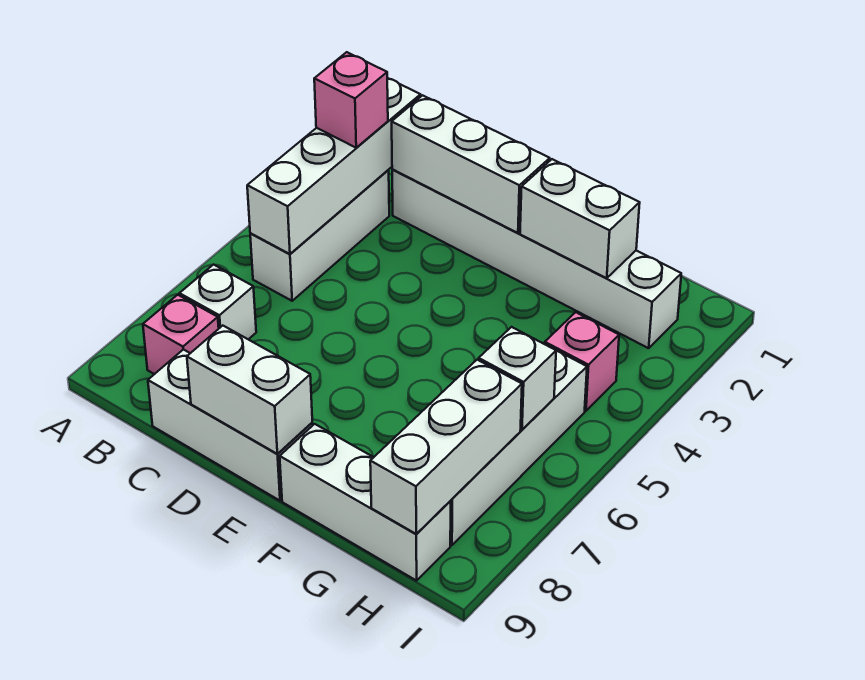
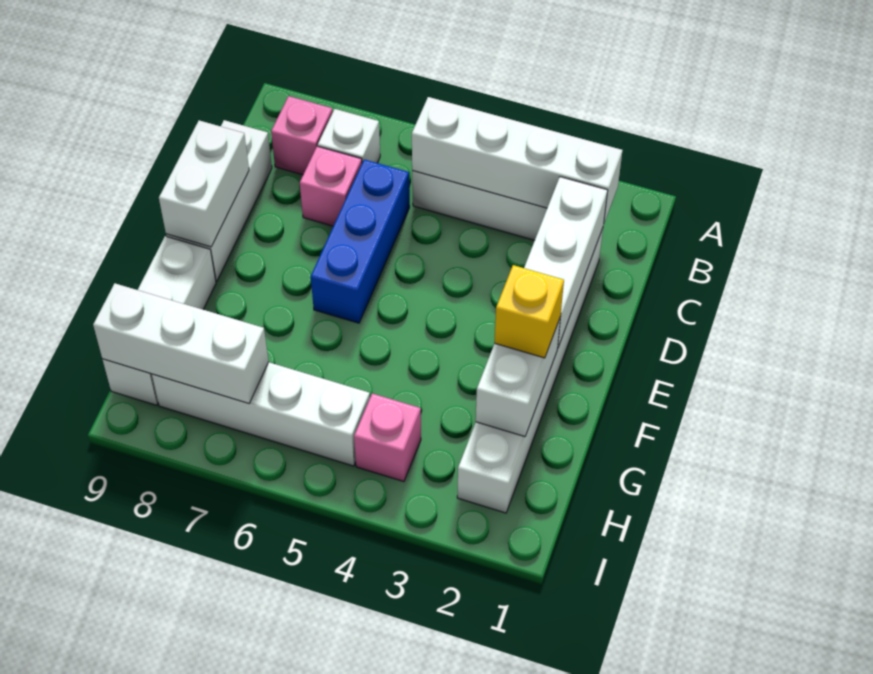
pink 1x1 brick [314,52,388,148] -> pink 1x1 brick moved to [300,146,362,226]
none -> blue 1x3 brick [311,159,410,323]
none -> yellow 1x1 brick [494,265,564,358]
white 1x1 brick [479,327,556,430] -> none

